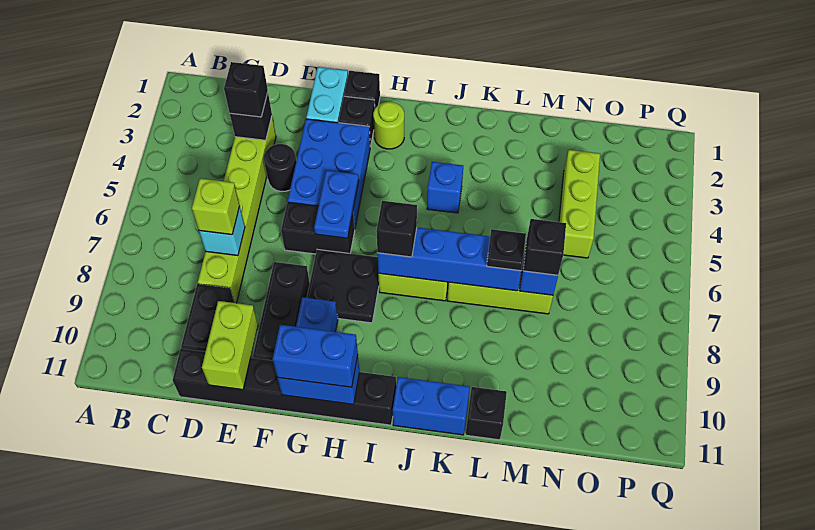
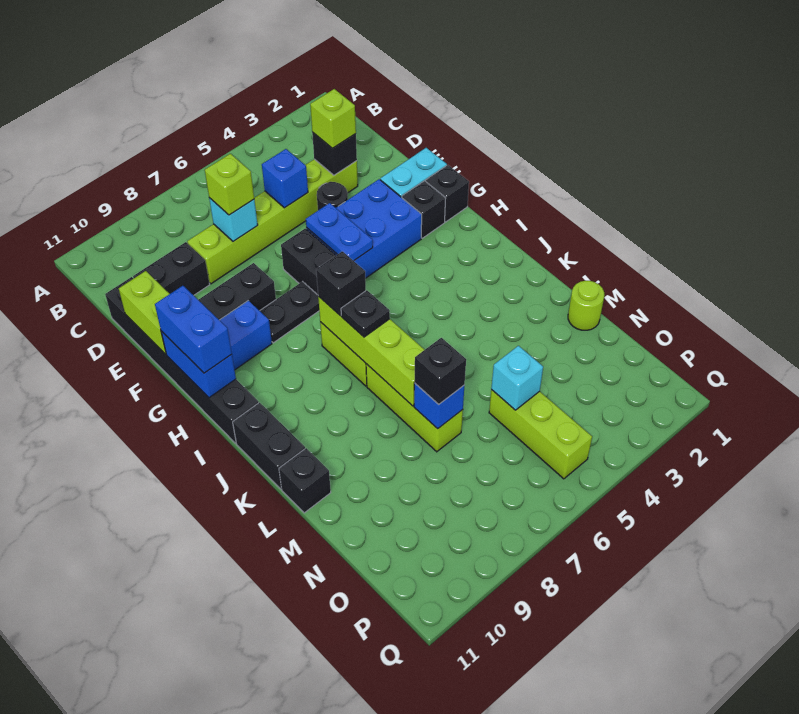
black 1x1 brick [224,62,268,117] -> lime 1x1 brick [310,89,356,148]
lime 1x2 brick [202,301,258,390] -> lime 1x2 brick turned to [119,271,169,354]
blue 1x2 plate [314,170,359,238] -> blue 1x2 plate turned to [306,203,373,261]
black 2x2 plate [307,249,379,323] -> black 1x2 plate [260,282,319,343]
lime 1x1 round brick [373,102,404,149] -> lime 1x1 round brick moved to [568,281,604,330]
blue 1x4 brick [378,228,521,291] -> lime 1x4 brick [318,296,424,406]
blue 1x1 brick [427,162,463,213] -> blue 1x1 brick moved to [262,149,308,208]
blue 1x2 brick [393,377,470,435] -> black 1x2 brick [233,403,305,489]
black 1x1 plate [487,229,526,271] -> black 1x1 plate moved to [341,290,390,337]
lime 1x3 brick [559,150,600,258] -> lime 1x3 brick turned to [489,390,592,479]
none -> cyan 1x1 brick [491,346,543,410]

